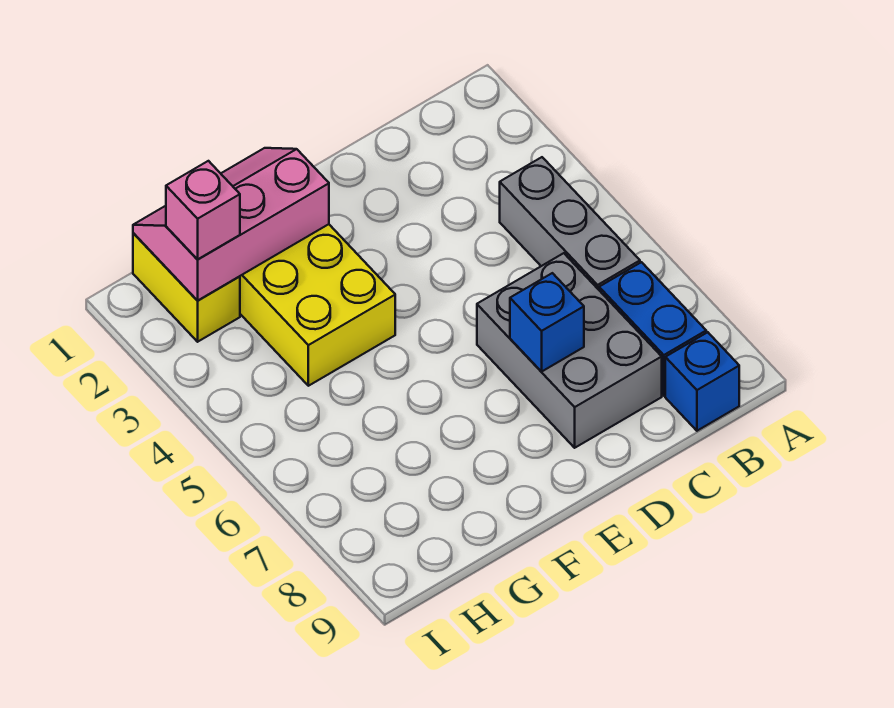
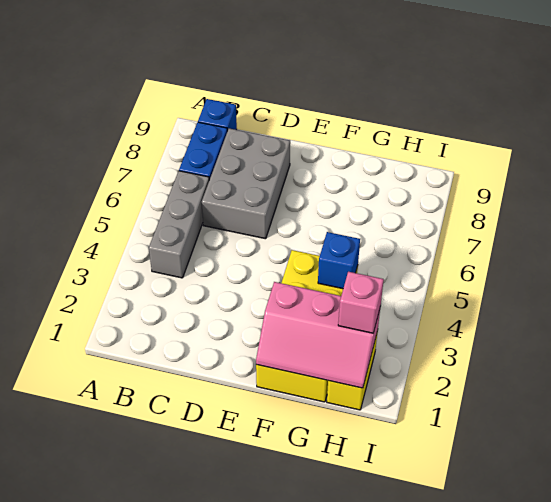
blue 1x1 brick [510,273,584,372] -> blue 1x1 brick moved to [318,232,360,289]

